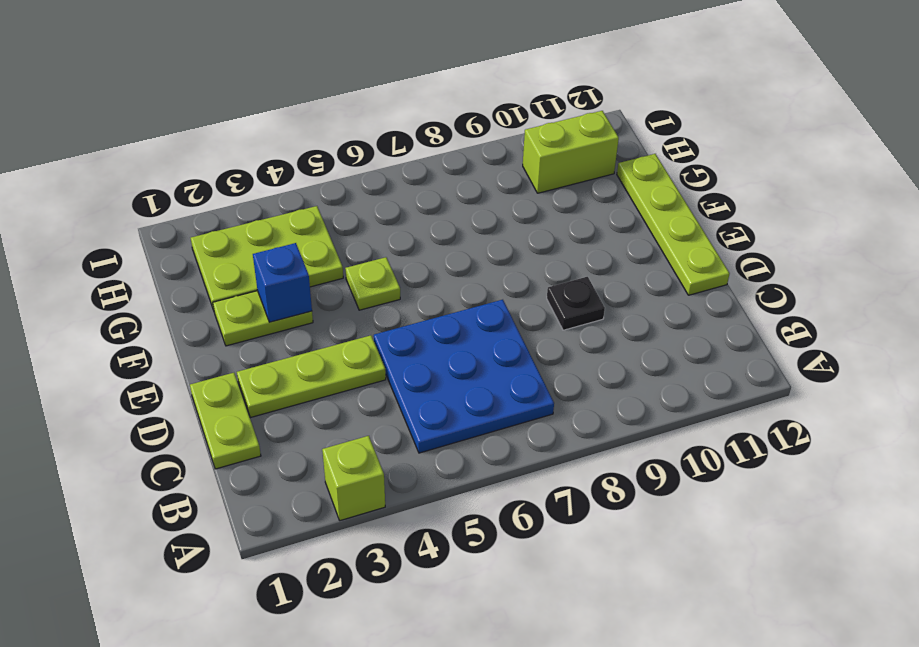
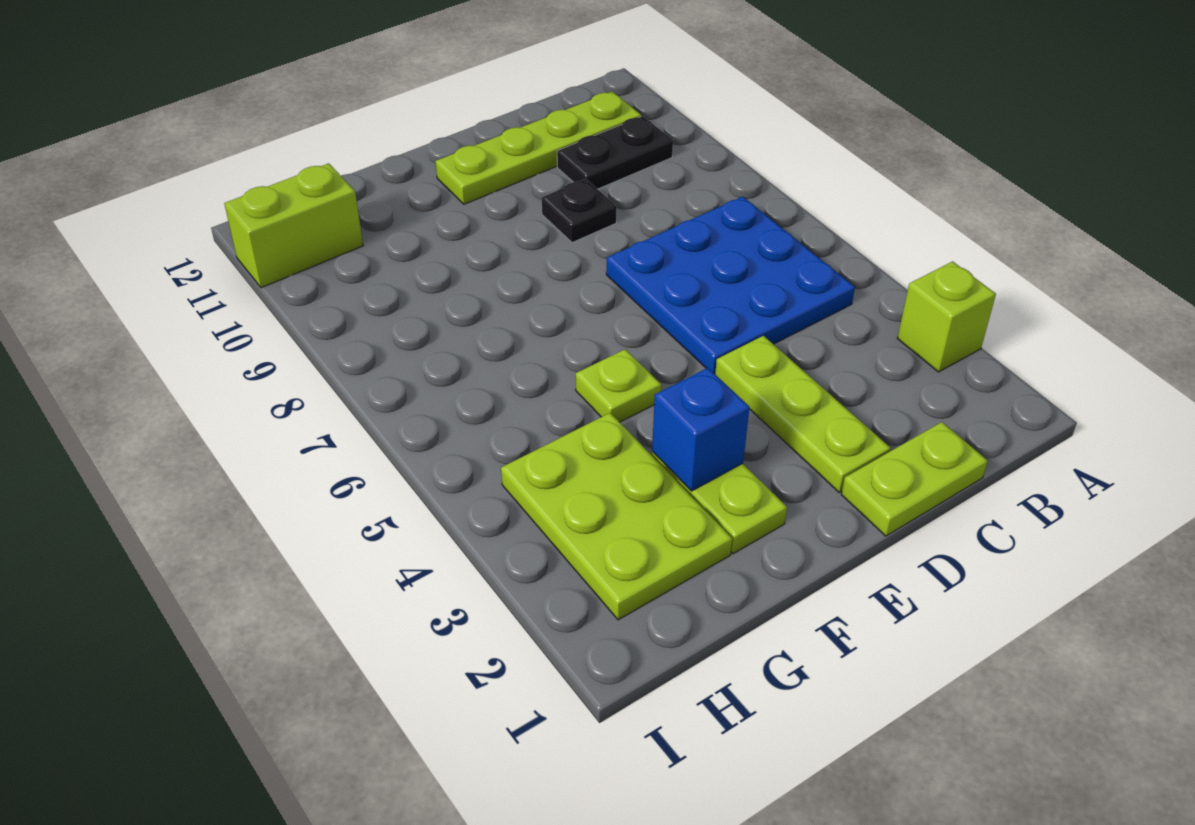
none -> black 1x2 plate [557,116,673,189]
lime 1x4 plate [617,154,730,295] -> lime 1x4 plate moved to [435,92,641,204]
lime 1x2 brick [523,111,619,193] -> lime 1x2 brick turned to [224,163,363,288]

